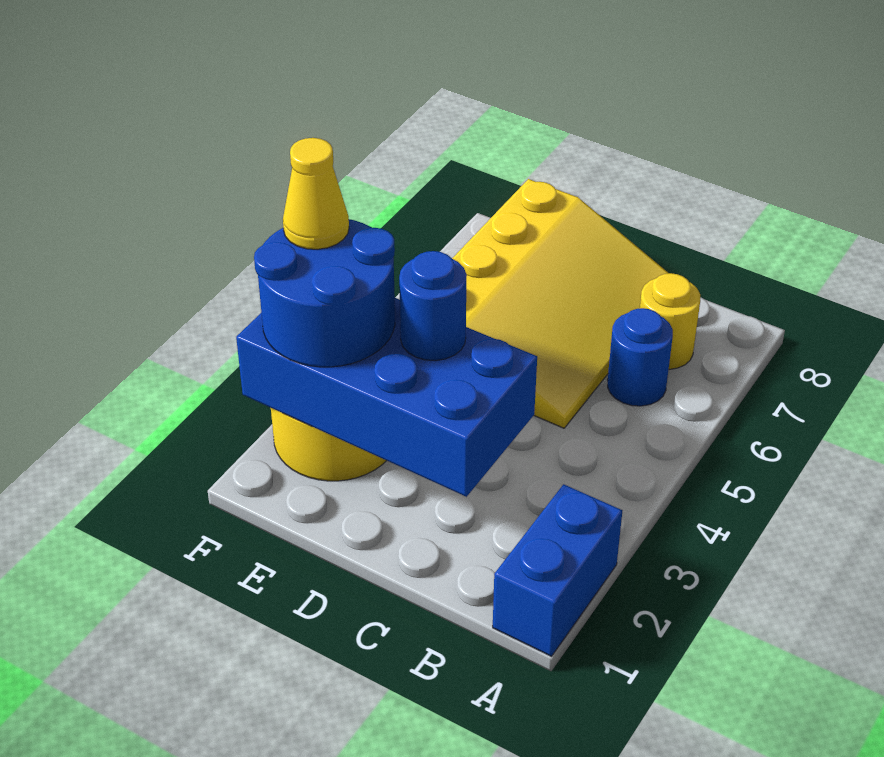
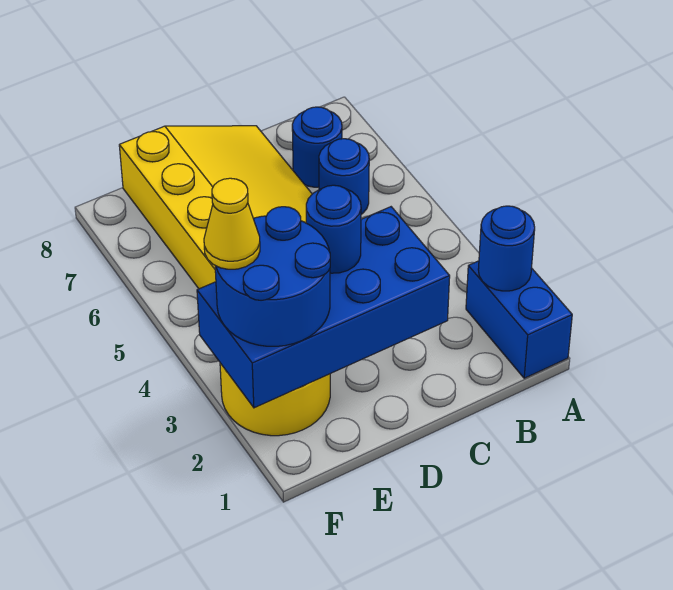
none -> blue 1x1 round brick [478,206,535,291]
yellow 1x1 round brick [640,273,700,369] -> blue 1x1 round brick [292,107,342,187]

